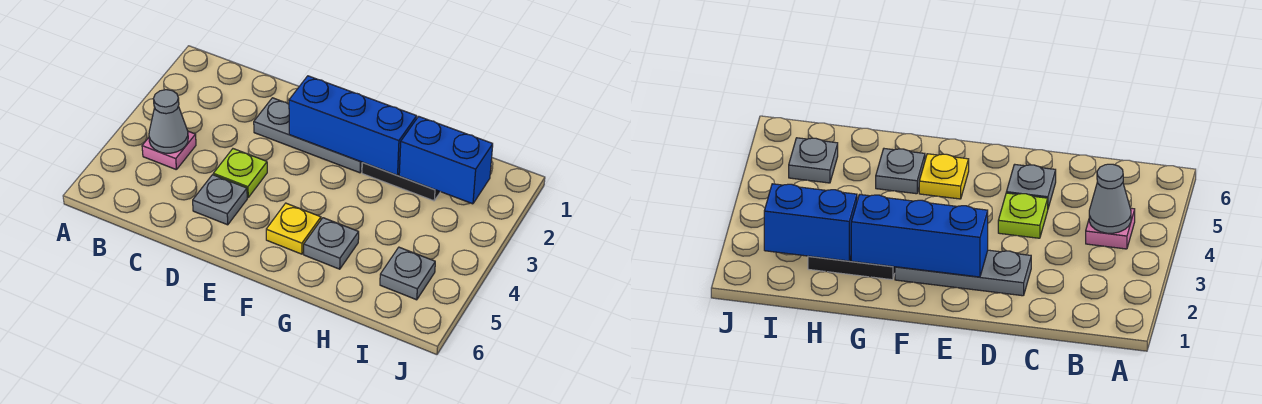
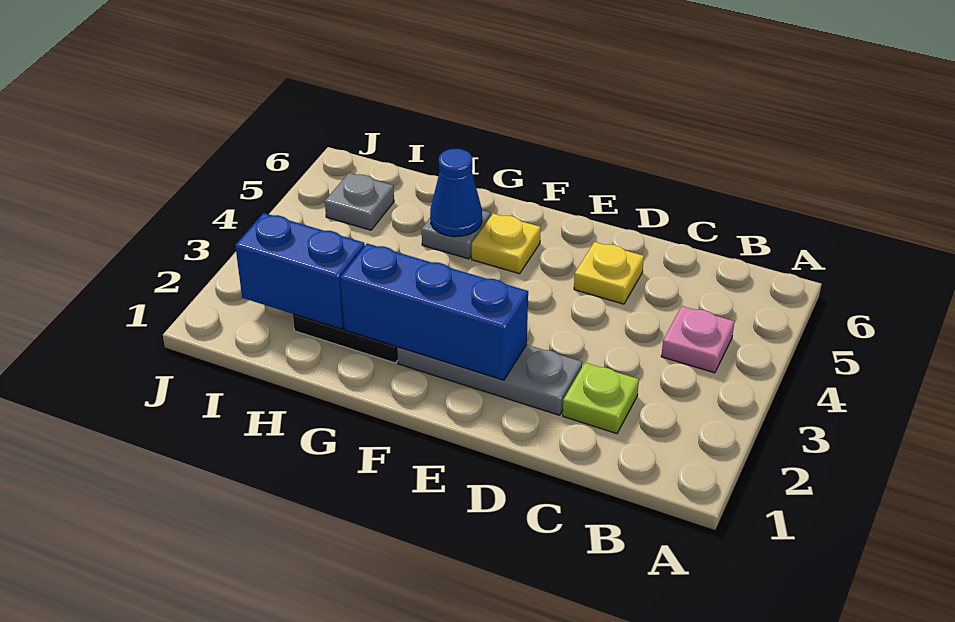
grey 1x1 cone [149,90,188,153] -> none
lime 1x1 plate [213,149,267,198] -> lime 1x1 plate moved to [563,363,639,434]
grey 1x1 plate [193,175,247,225] -> yellow 1x1 plate [574,242,644,304]
none -> blue 1x1 cone [430,149,482,237]

